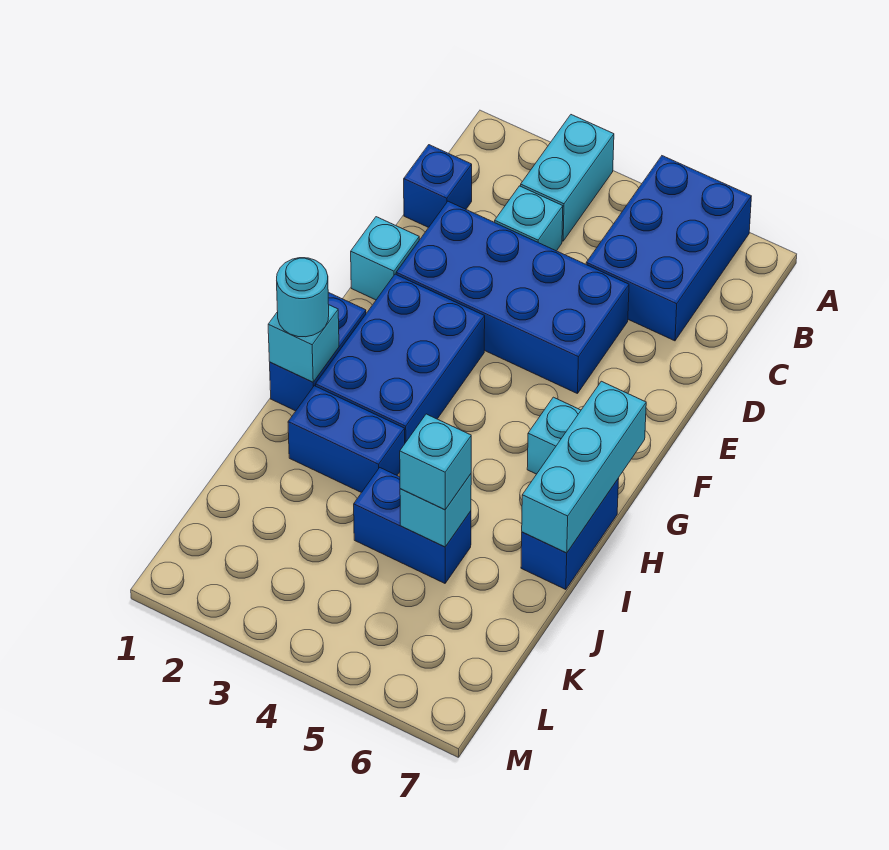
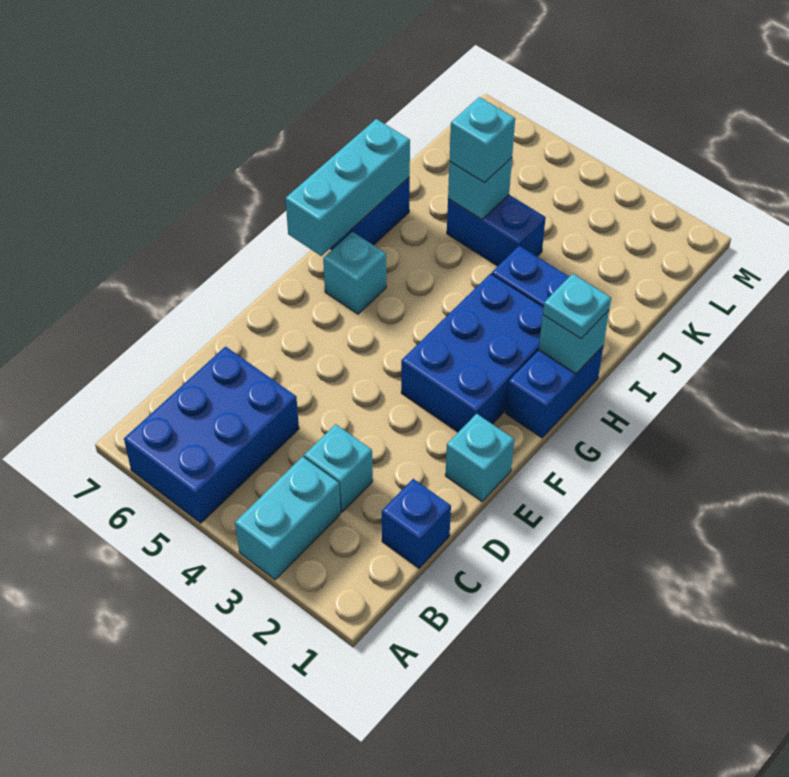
blue 2x4 brick [396,201,629,394] -> none
cyan 1x1 round brick [277,258,329,337] -> cyan 1x1 plate [543,274,611,339]

